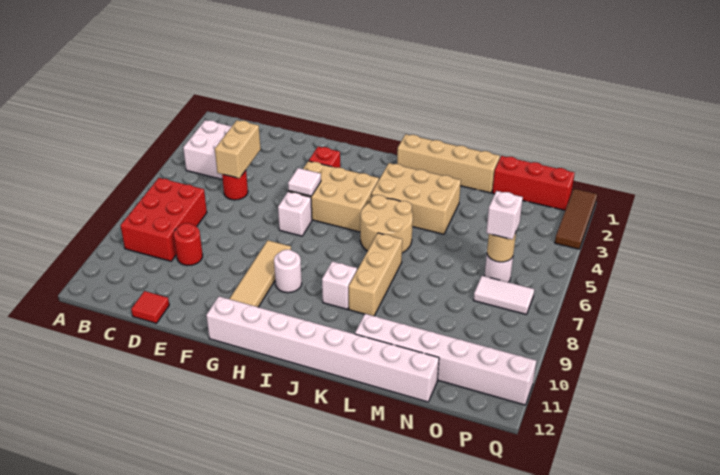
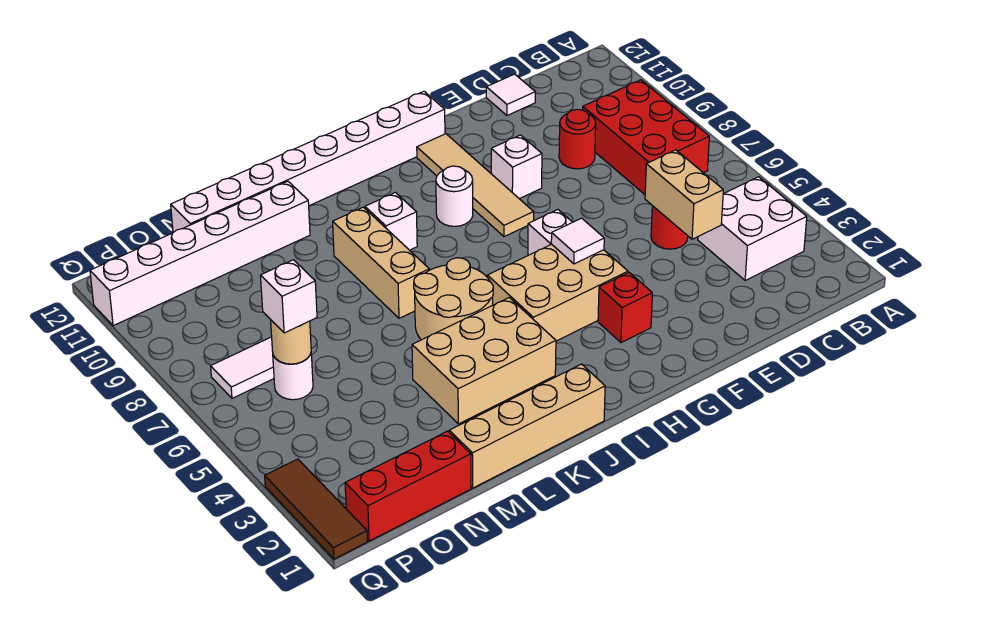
red 1x1 tile [131,291,169,323] -> white 1x1 tile [486,74,535,116]
none -> white 1x1 brick [491,135,542,199]

